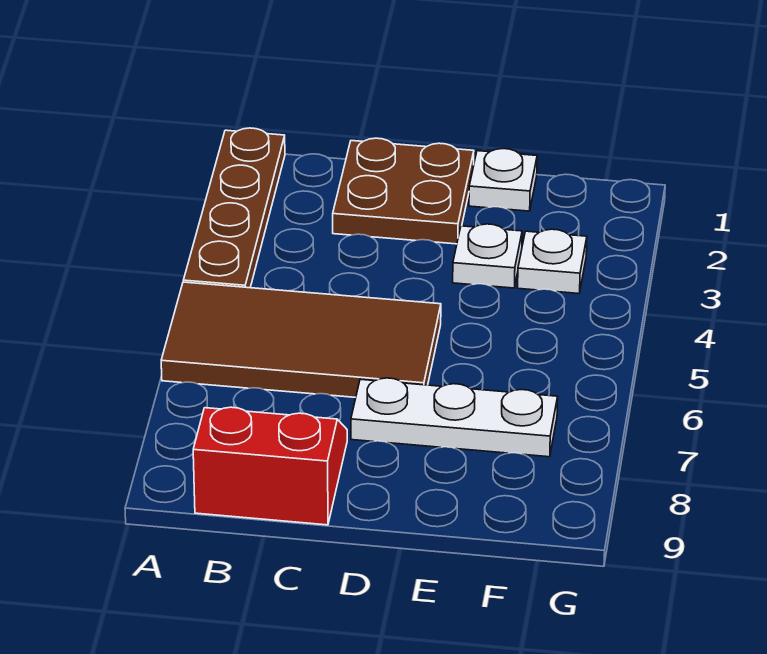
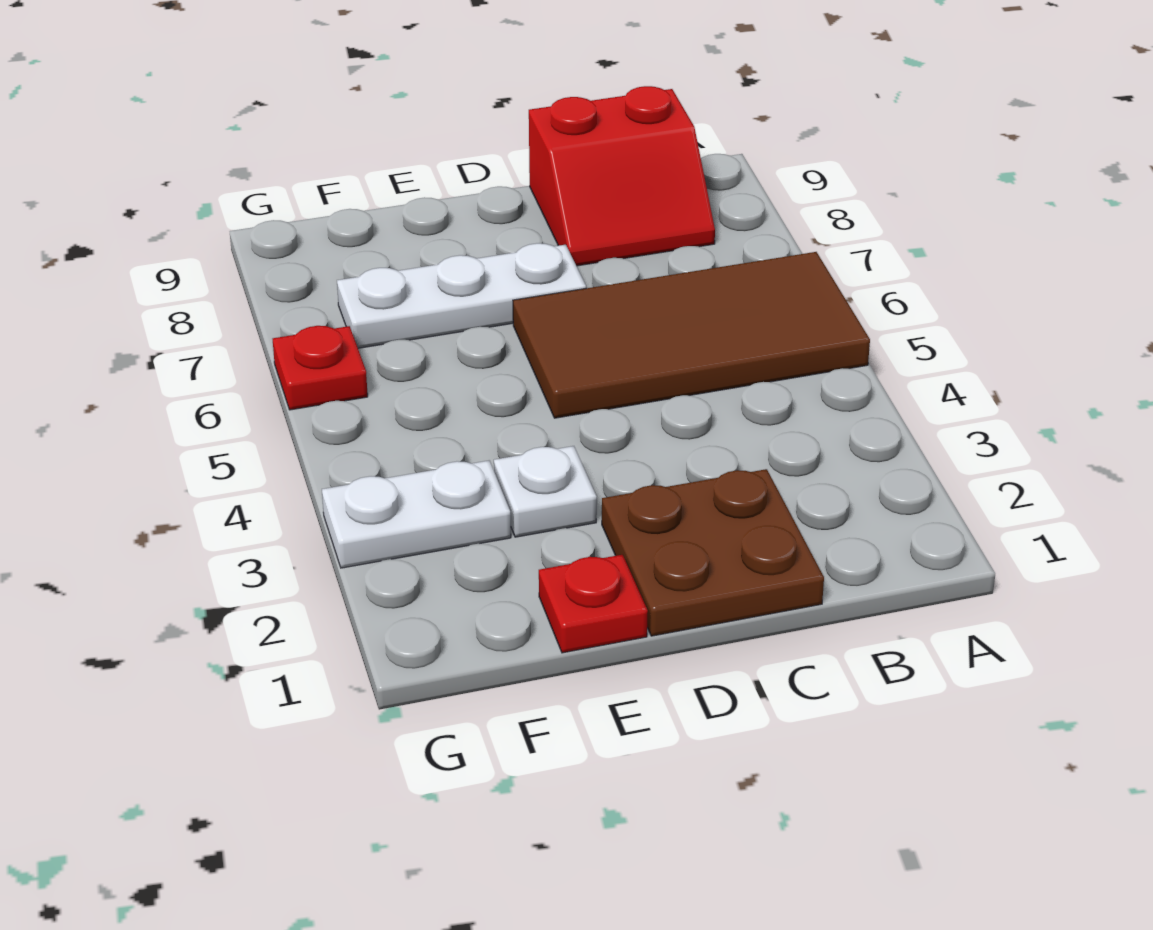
brown 1x4 plate [183,128,285,288] -> none
white 1x1 plate [469,149,537,211] -> red 1x1 plate [539,555,648,653]
white 1x1 plate [518,229,587,294] -> white 1x2 plate [322,460,511,568]
none -> red 1x1 plate [273,326,368,410]

